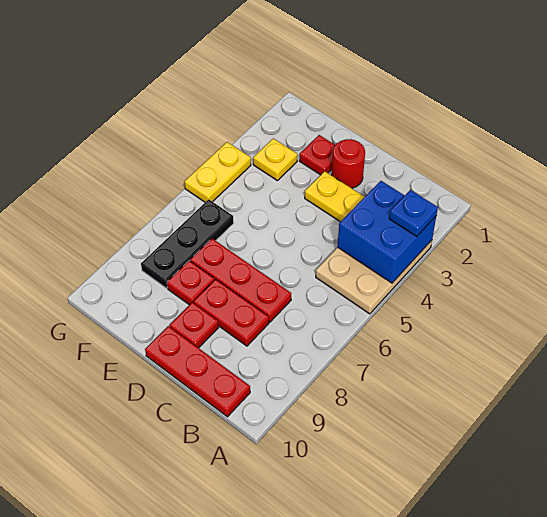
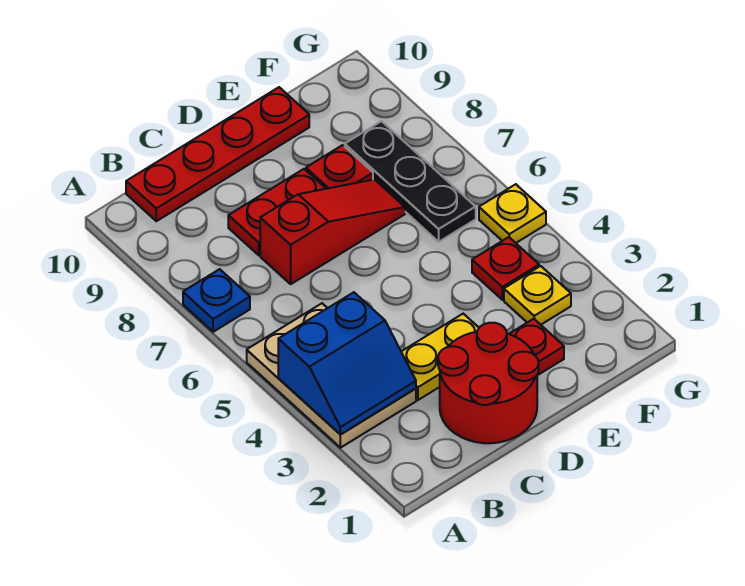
blue 2x2 brick [338,181,436,283] -> blue 2x2 slope [278,292,416,435]
blue 1x1 plate [389,190,438,237] -> blue 1x1 plate moved to [183,269,250,332]
red 1x3 plate [145,326,250,417] -> red 1x4 plate [126,87,309,221]
red 1x3 plate [190,239,291,322] -> red 1x3 slope [260,180,405,284]
red 1x1 round brick [332,139,365,188] -> red 2x2 round brick [438,323,539,443]
red 1x1 plate [170,302,219,348] -> red 1x1 plate moved to [472,237,539,300]
yellow 1x2 plate [185,142,251,202] -> yellow 1x1 plate [479,184,546,243]

